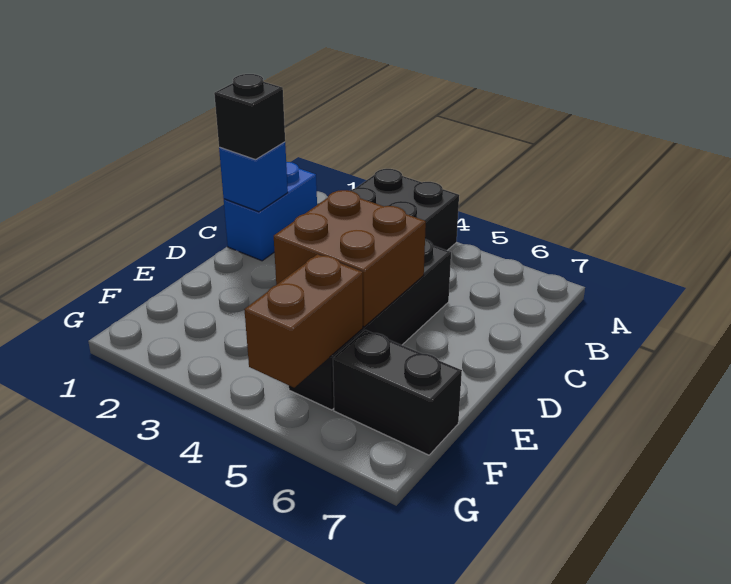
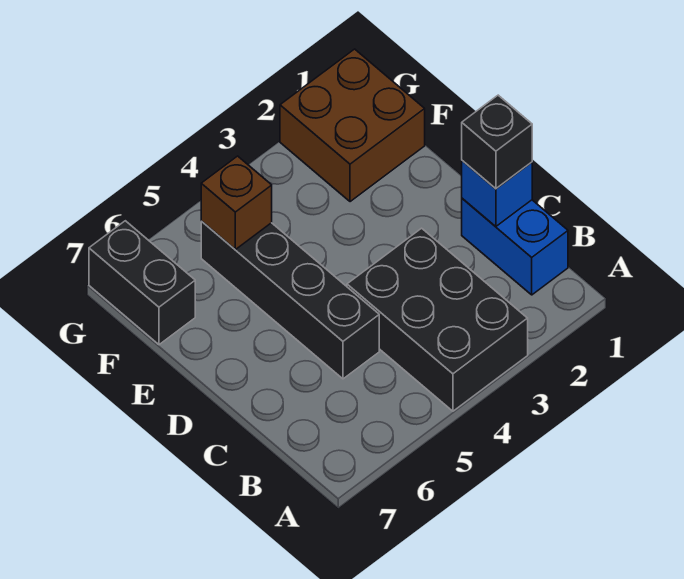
brown 2x2 brick [274,190,426,327] -> brown 2x2 brick moved to [280,49,425,202]
brown 1x2 brick [244,254,363,387] -> brown 1x1 brick [201,156,272,249]
black 1x2 brick [333,330,462,455] -> black 1x2 brick turned to [89,221,195,345]

